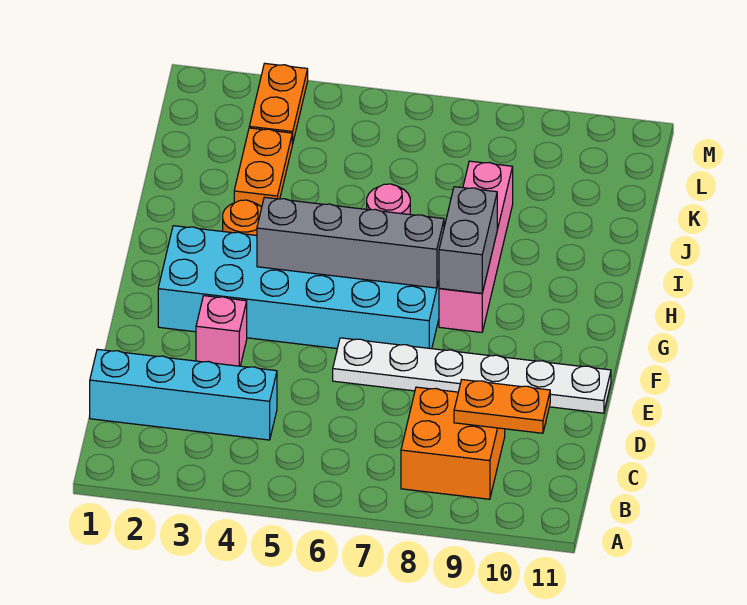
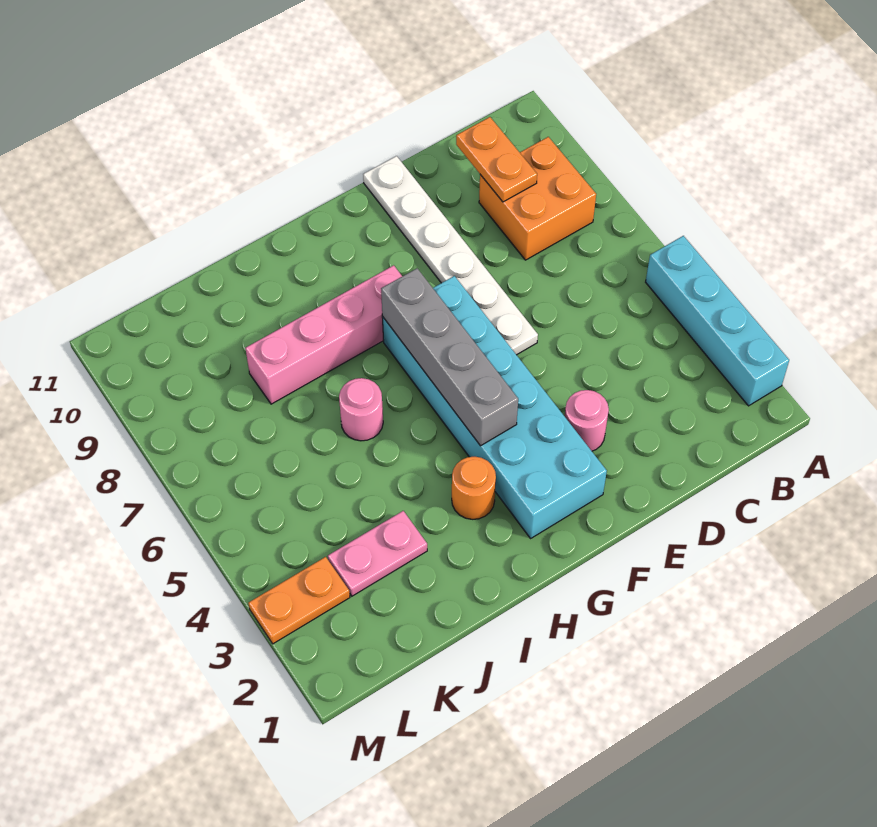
cyan 1x4 brick [90,349,277,440] -> cyan 1x4 brick moved to [646,236,789,406]
pink 1x1 brick [196,296,247,366] -> pink 1x1 round brick [565,390,609,451]
grey 1x2 brick [439,187,497,293] -> none
orange 1x2 plate [234,128,292,207] -> pink 1x2 plate [328,511,427,596]

